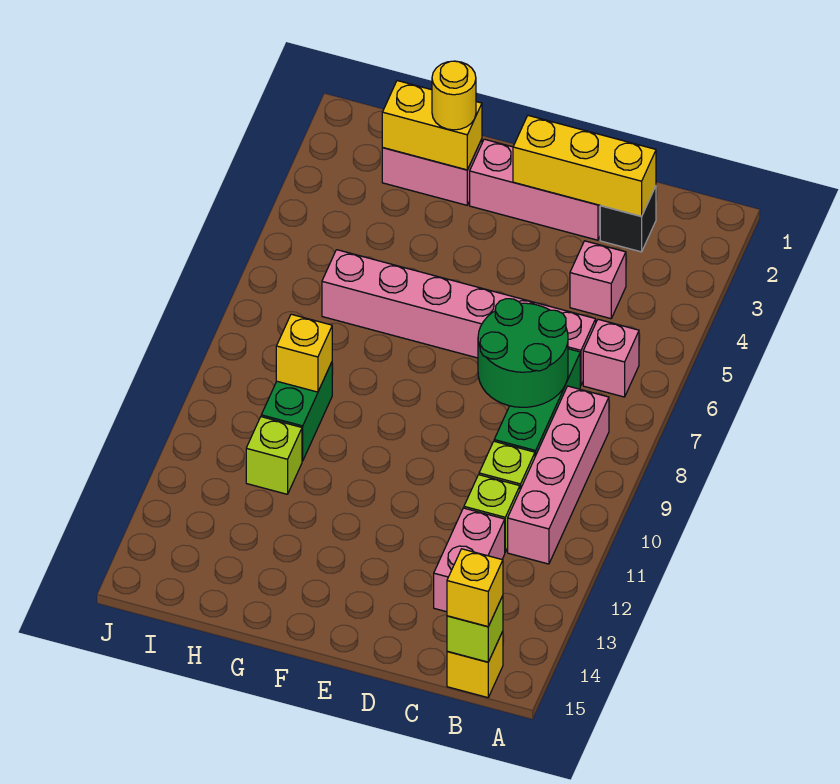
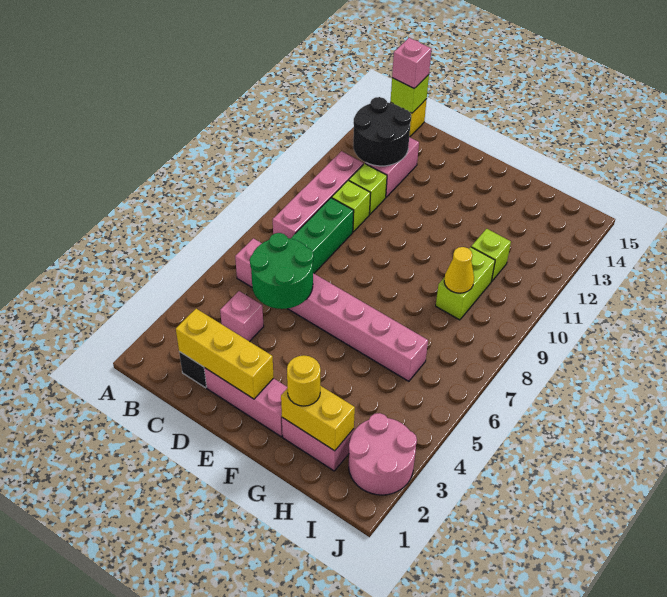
none -> black 2x2 round brick [353,97,411,166]
yellow 1x1 brick [447,549,503,626] -> pink 1x1 brick [392,38,432,88]
green 2x2 round brick [478,299,568,407] -> green 2x2 round brick moved to [250,233,314,309]
green 1x2 brick [261,362,332,461] -> lime 1x2 brick [436,247,495,320]
yellow 1x1 brick [276,314,332,392] -> yellow 1x1 cone [444,247,474,293]
none -> pink 2x2 round brick [349,413,417,495]

